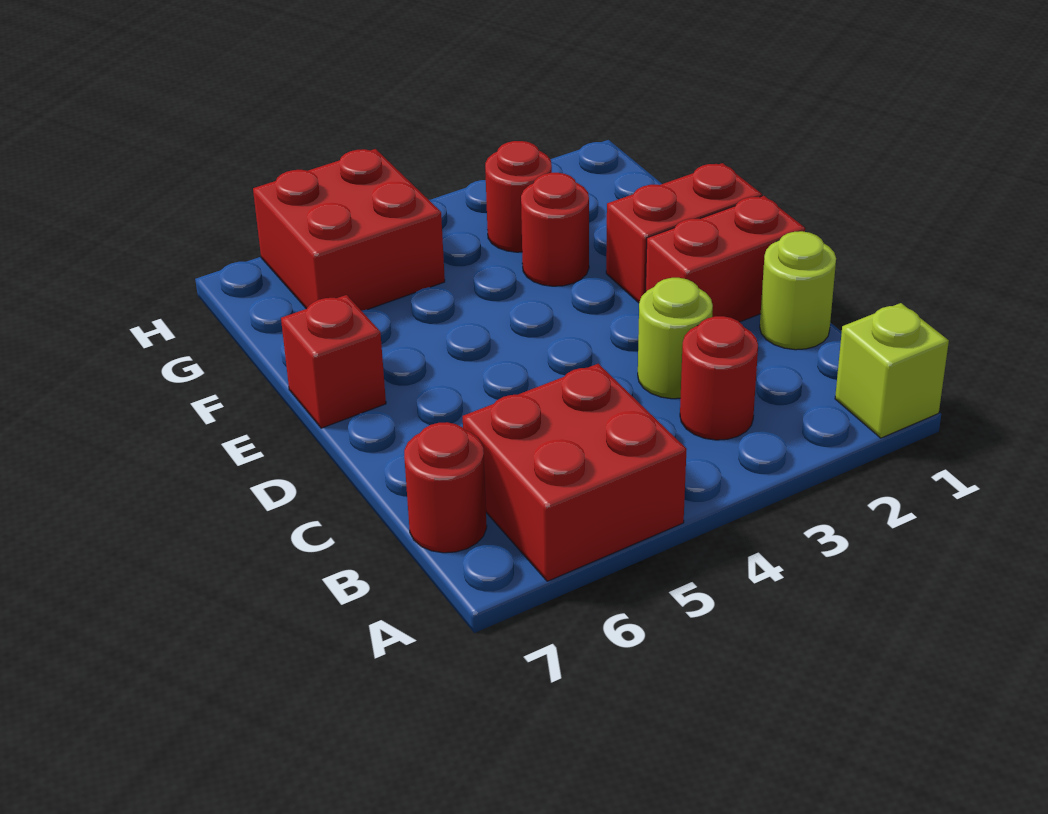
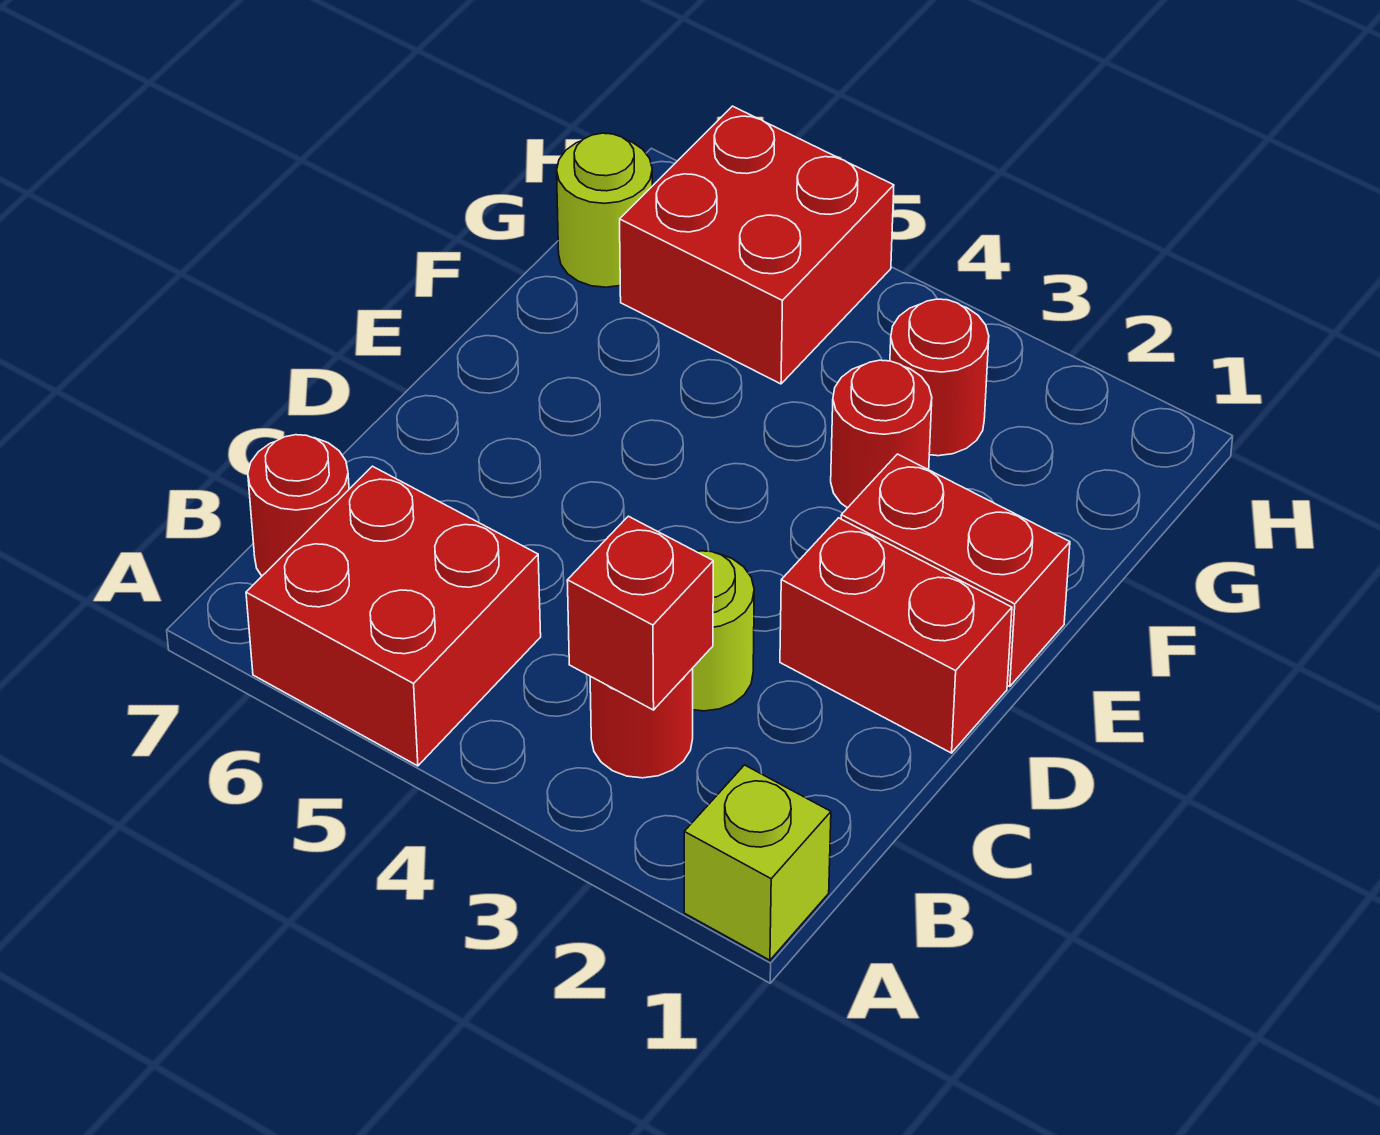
lime 1x1 round brick [760,231,836,350] -> lime 1x1 round brick moved to [557,133,652,287]
red 1x1 brick [281,295,386,428] -> red 1x1 brick moved to [567,516,713,710]

